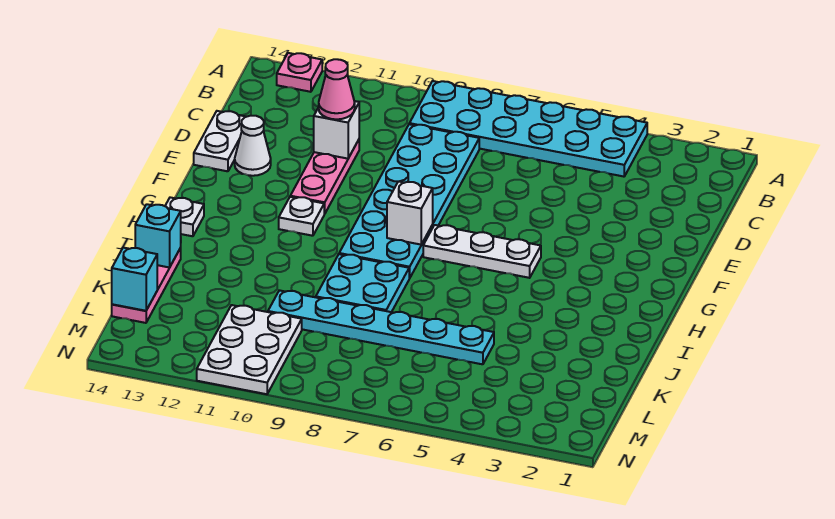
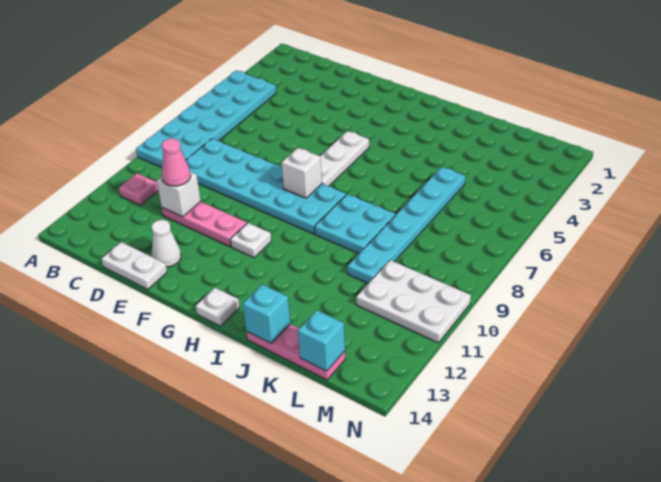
pink 1x1 plate [277,53,322,92] -> pink 1x1 plate moved to [119,173,158,205]

